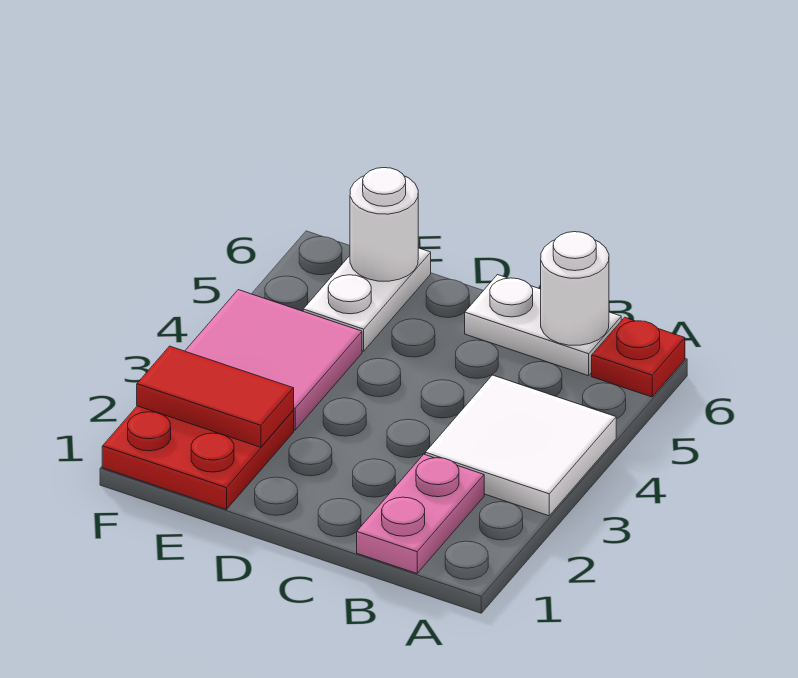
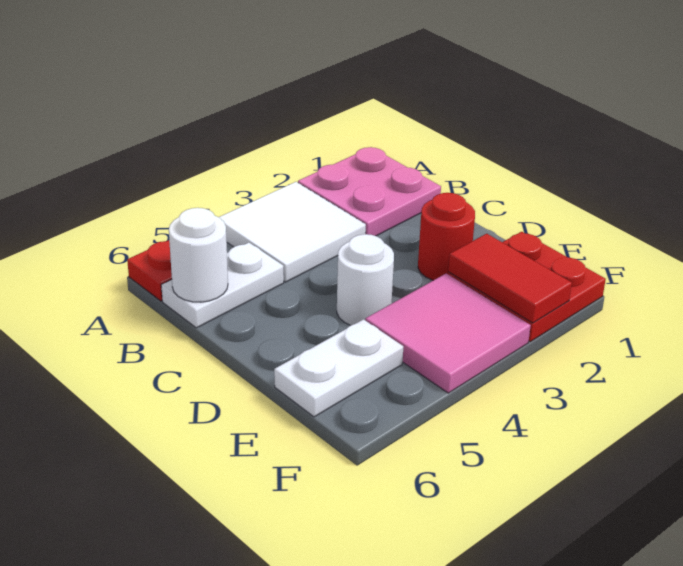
pink 1x2 plate [357,454,484,573] -> pink 2x2 plate [298,147,441,236]
white 1x2 plate [465,275,621,376] -> white 1x2 plate turned to [161,243,284,328]
none -> red 1x1 round brick [418,193,475,280]
white 1x1 round brick [350,168,418,281] -> white 1x1 round brick moved to [337,234,394,325]

